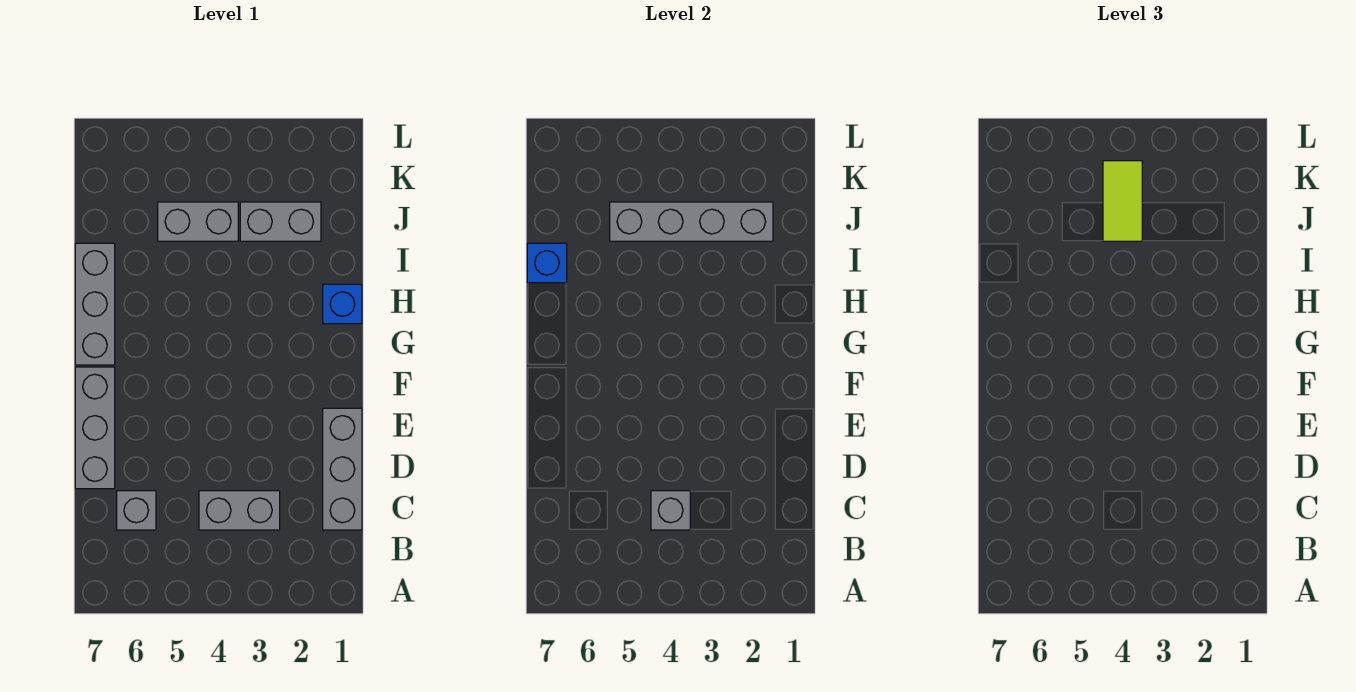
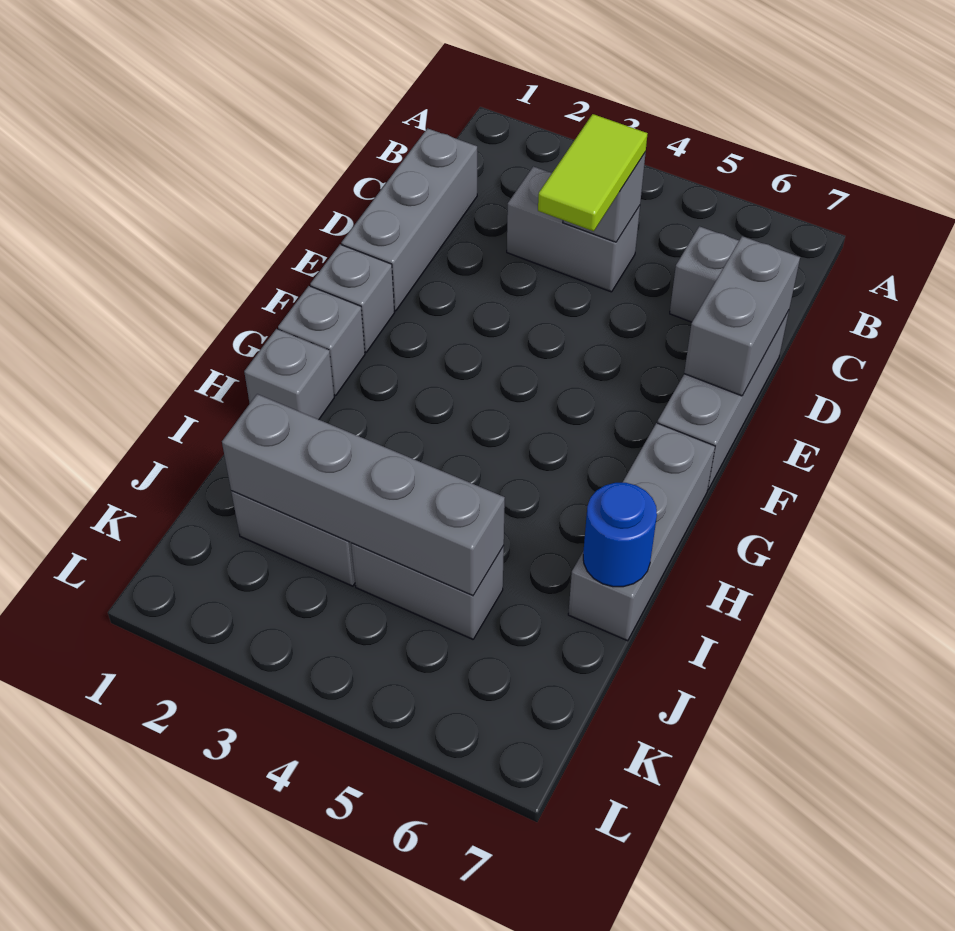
none -> grey 1x2 brick [684,236,800,396]
none -> grey 1x1 brick [310,244,395,352]
none -> grey 1x1 brick [278,286,365,396]
blue 1x1 brick [323,284,362,324] -> grey 1x1 brick [244,329,334,420]
blue 1x1 brick [527,243,567,283] -> blue 1x1 round brick [583,483,657,587]
lime 1x2 tile [1103,161,1142,241] -> lime 1x2 tile moved to [538,114,648,231]

